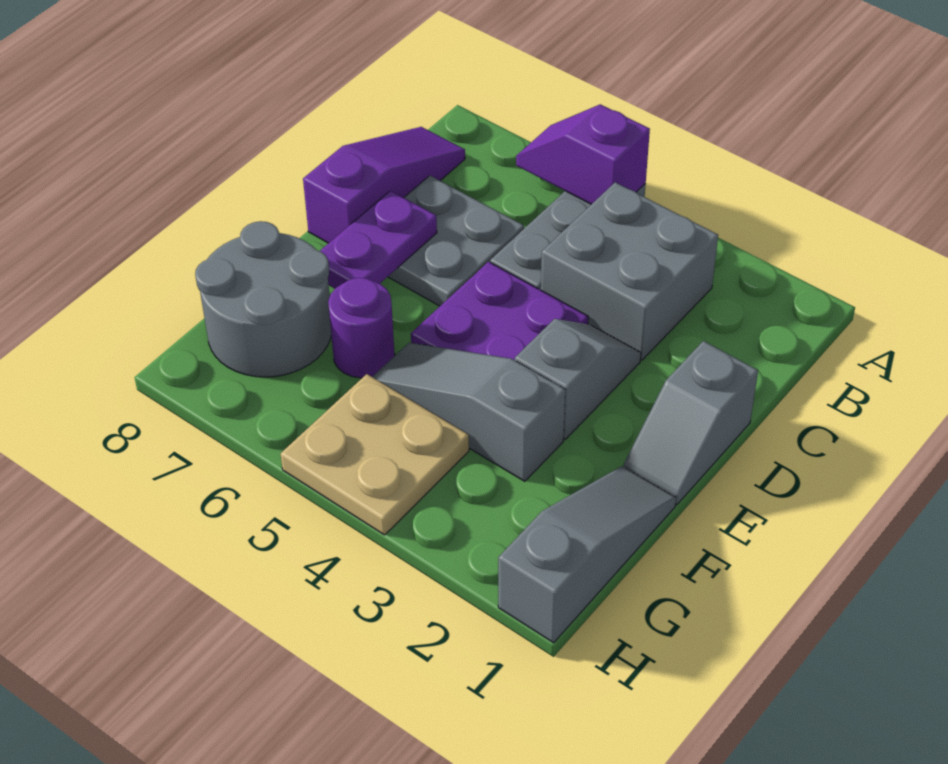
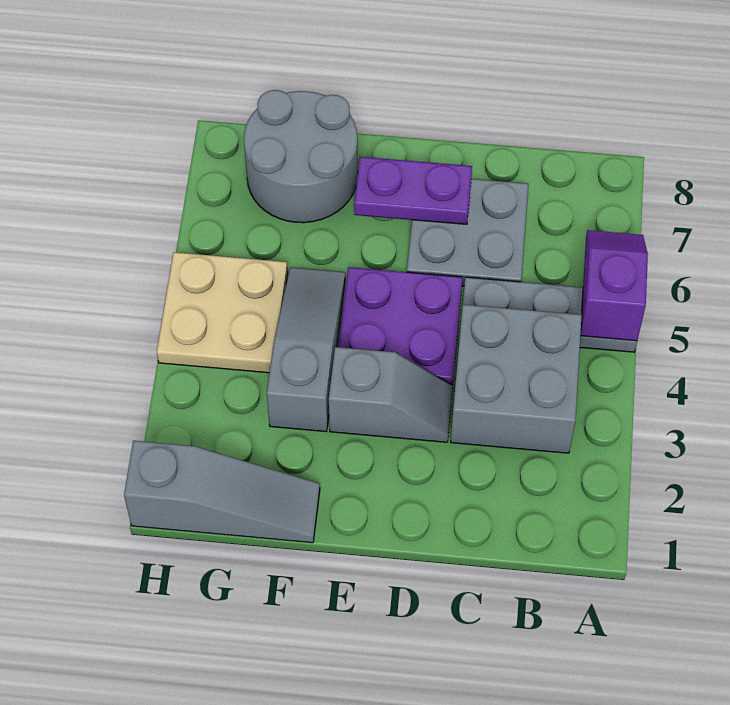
purple 1x3 slope [303,127,465,243] -> none
grey 1x2 slope [624,341,758,505] -> none
purple 1x1 round brick [328,278,395,378] -> none

